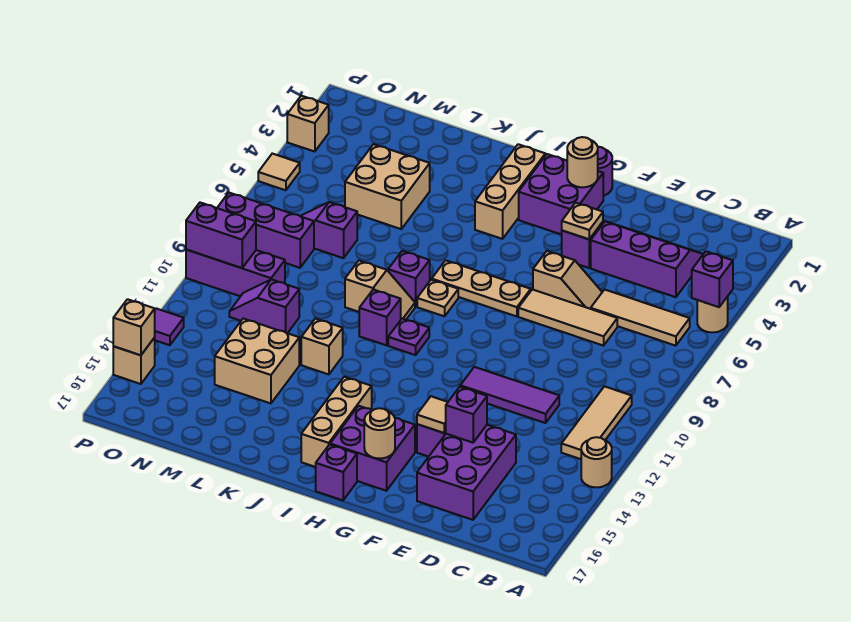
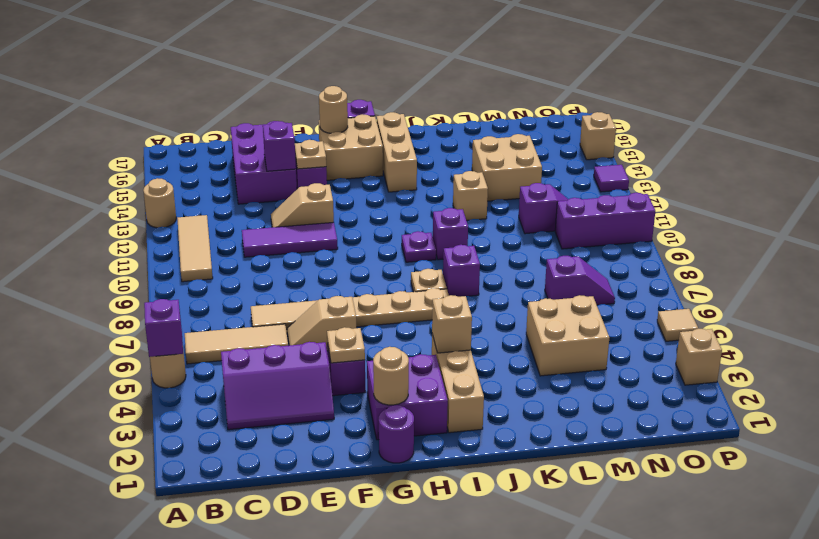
tan 1x1 tile [417,396,448,433] -> tan 1x1 plate [295,140,326,169]
purple 2x2 brick [330,406,415,491] -> tan 2x2 brick [319,114,383,180]
tan 1x2 slope [345,261,415,319] -> tan 1x2 slope moved to [271,183,334,227]
purple 1x3 brick [217,193,314,268] -> none
purple 1x2 brick [186,203,256,268] -> none
tan 1x1 brick [113,299,155,355] -> tan 1x1 brick moved to [432,295,472,353]

